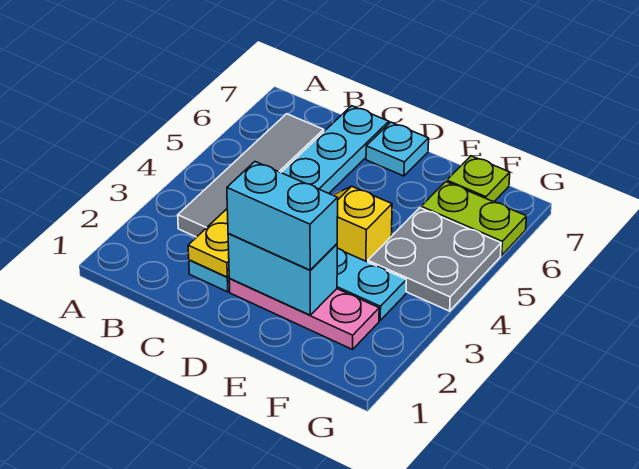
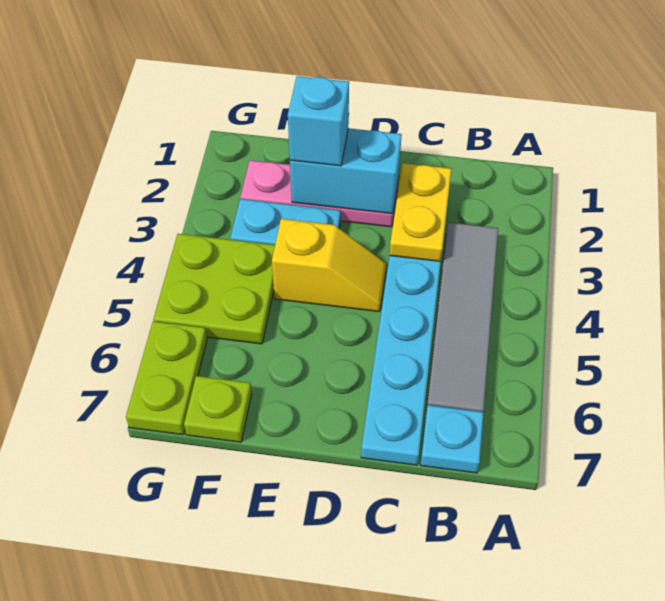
cyan 1x2 brick [227,162,338,270] -> cyan 1x1 brick [288,76,349,166]
cyan 1x1 plate [366,122,429,176] -> cyan 1x1 plate moved to [420,405,484,473]
grey 2x2 plate [368,208,501,311] -> lime 2x2 plate [153,234,275,344]
lime 1x2 plate [421,182,526,256] -> lime 1x2 plate turned to [126,321,207,435]

